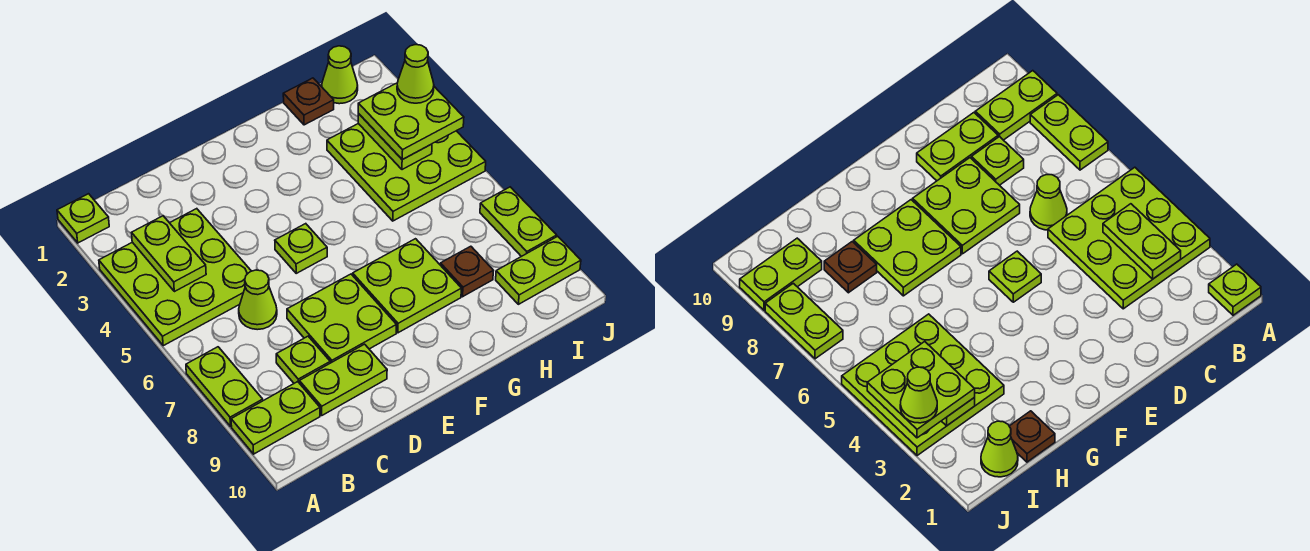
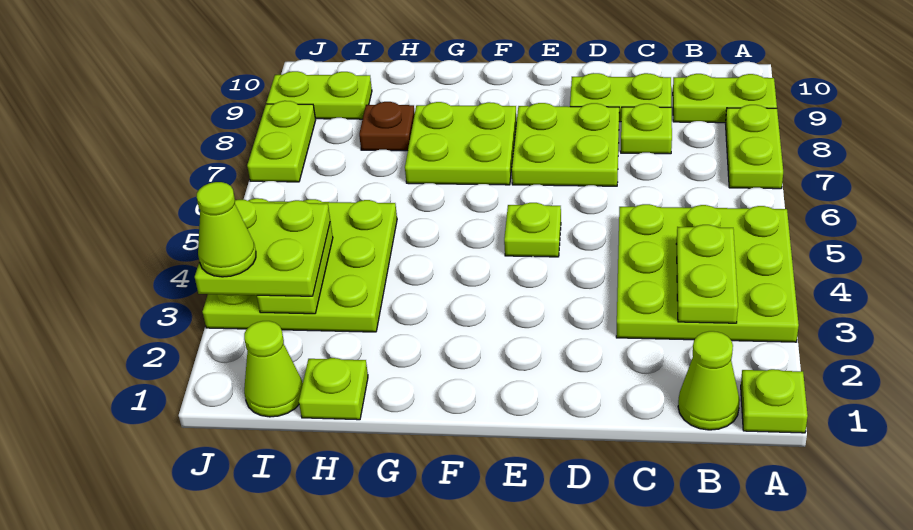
lime 1x1 cone [239,270,277,330] -> lime 1x1 cone moved to [678,331,740,430]
brown 1x1 plate [283,78,334,125] -> lime 1x1 plate [299,358,368,420]

